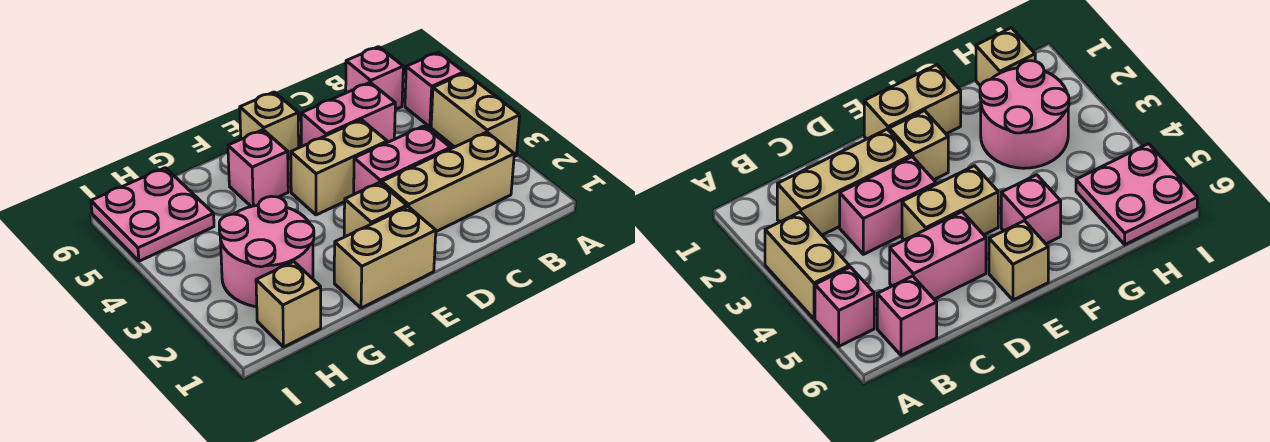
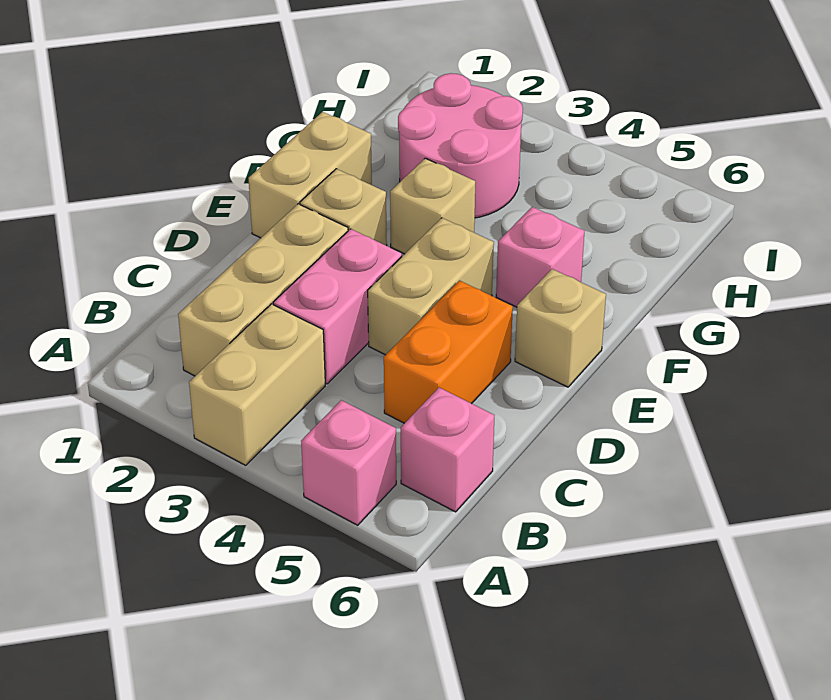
tan 1x2 brick [431,73,520,157] -> tan 1x2 brick turned to [189,304,325,466]
pink 1x2 brick [301,82,395,146] -> orange 1x2 brick [384,281,513,423]
tan 1x1 brick [256,262,321,347] -> tan 1x1 brick moved to [390,158,475,254]
pink 2x2 plate [91,168,214,261] -> none

